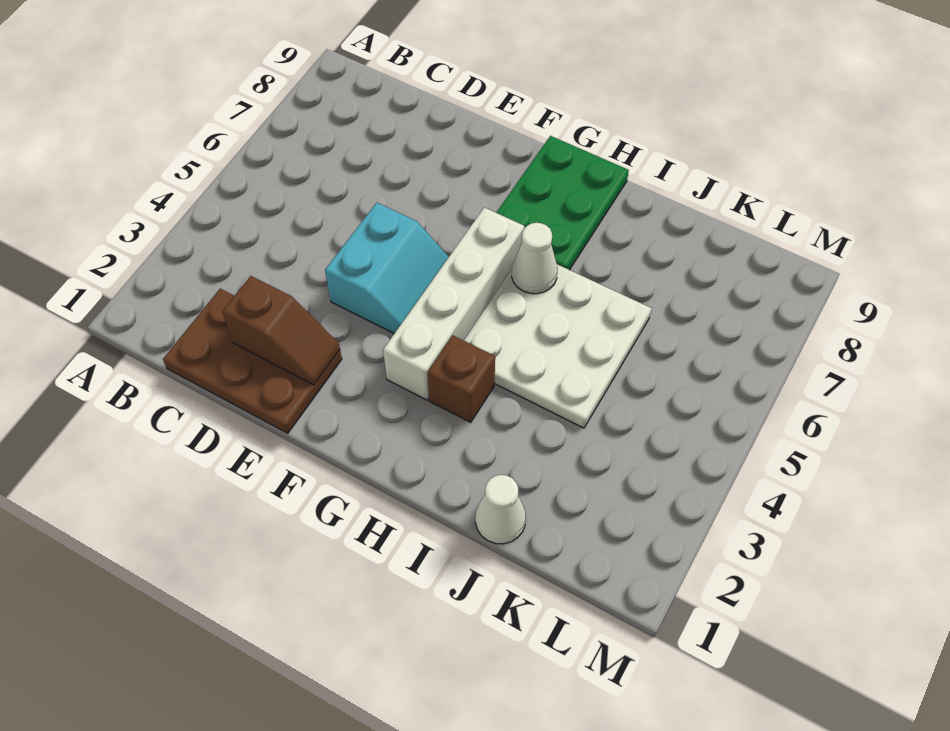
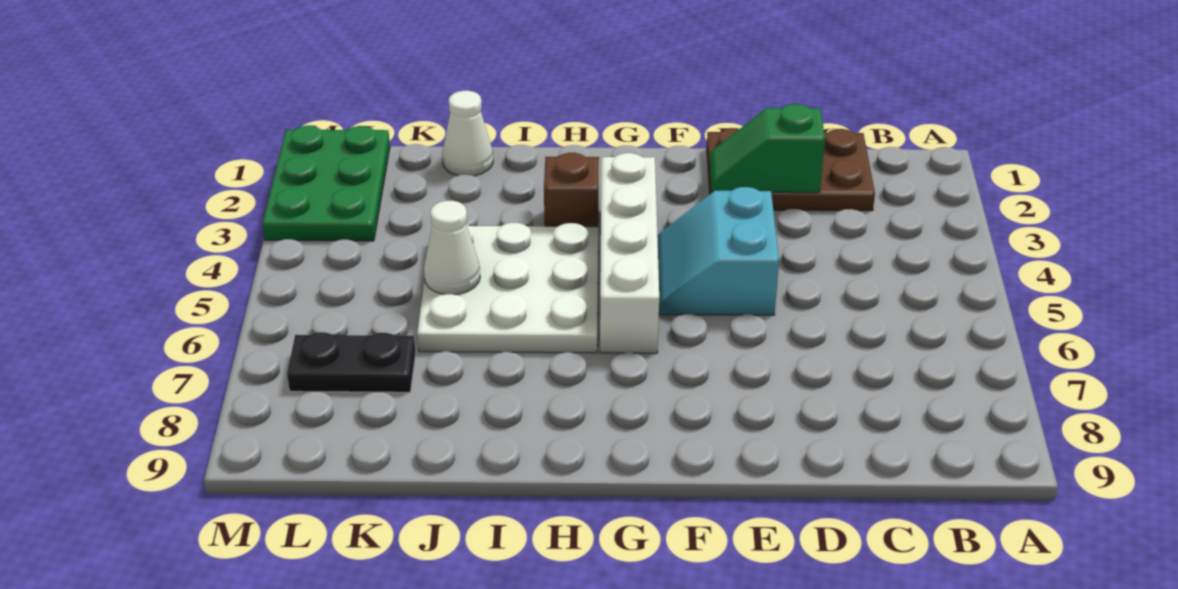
brown 1x2 slope [222,276,340,385] -> green 1x2 slope [710,104,825,193]
green 2x3 plate [496,136,629,270] -> green 2x3 plate moved to [262,126,390,241]
white 1x1 cone [512,223,558,294] -> white 1x1 cone moved to [424,201,480,295]
none -> black 1x2 plate [287,332,415,392]

